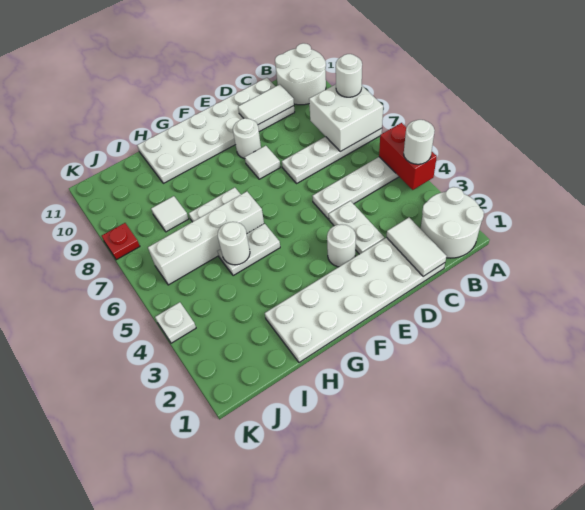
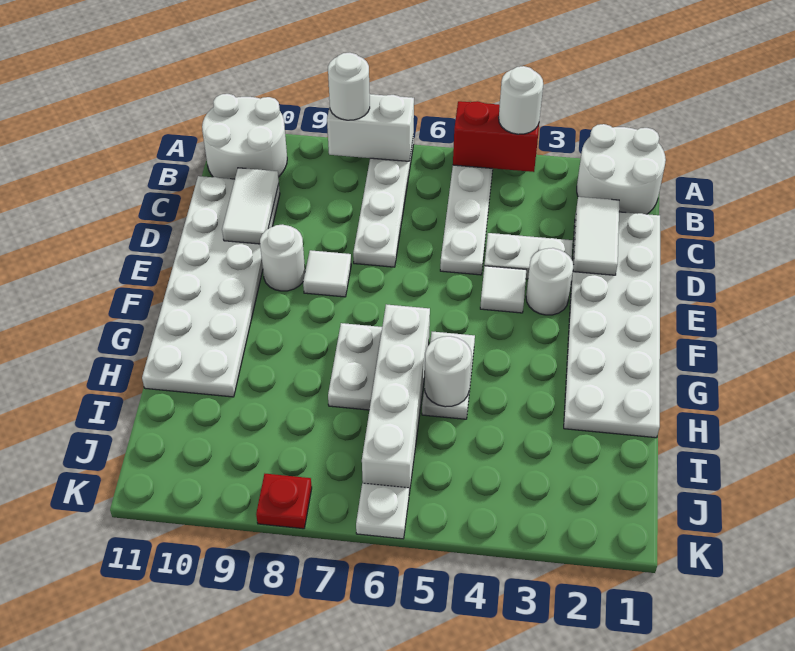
white 2x2 brick [309,84,383,152] -> white 1x2 brick [327,94,414,161]
white 1x2 tile [387,218,447,276] -> white 1x2 tile turned to [573,197,619,275]
white 1x1 tile [151,196,189,232] -> white 1x1 tile moved to [480,266,526,313]
white 1x1 plate [155,302,196,343] -> white 1x1 plate moved to [356,483,409,539]

